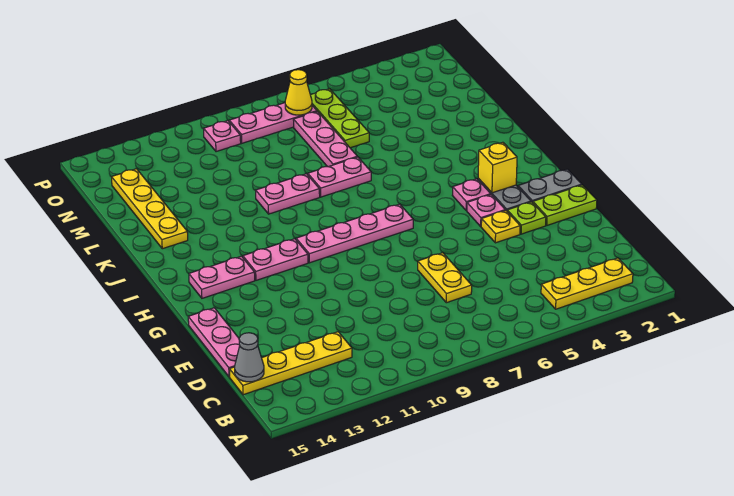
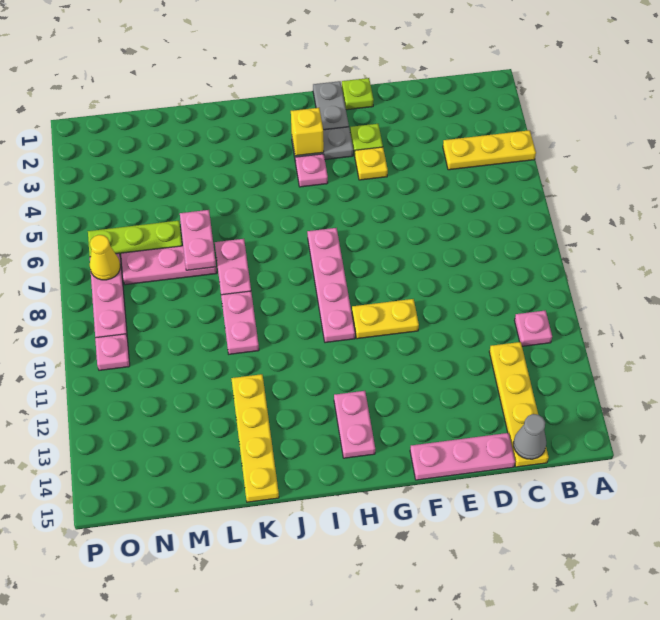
yellow 1x3 plate [541,258,633,309] -> yellow 1x3 plate turned to [443,130,536,170]
yellow 1x2 plate [418,253,472,303] -> yellow 1x2 plate moved to [352,299,419,339]
lime 1x2 plate [533,185,597,225] -> lime 1x1 plate [342,78,374,110]
pink 1x1 plate [467,195,505,226] -> pink 1x1 plate moved to [515,310,552,346]
pink 1x2 plate [243,239,308,280] -> pink 1x2 plate moved to [180,210,216,270]
yellow 1x4 plate [112,169,188,249] -> yellow 1x4 plate turned to [231,374,279,502]

